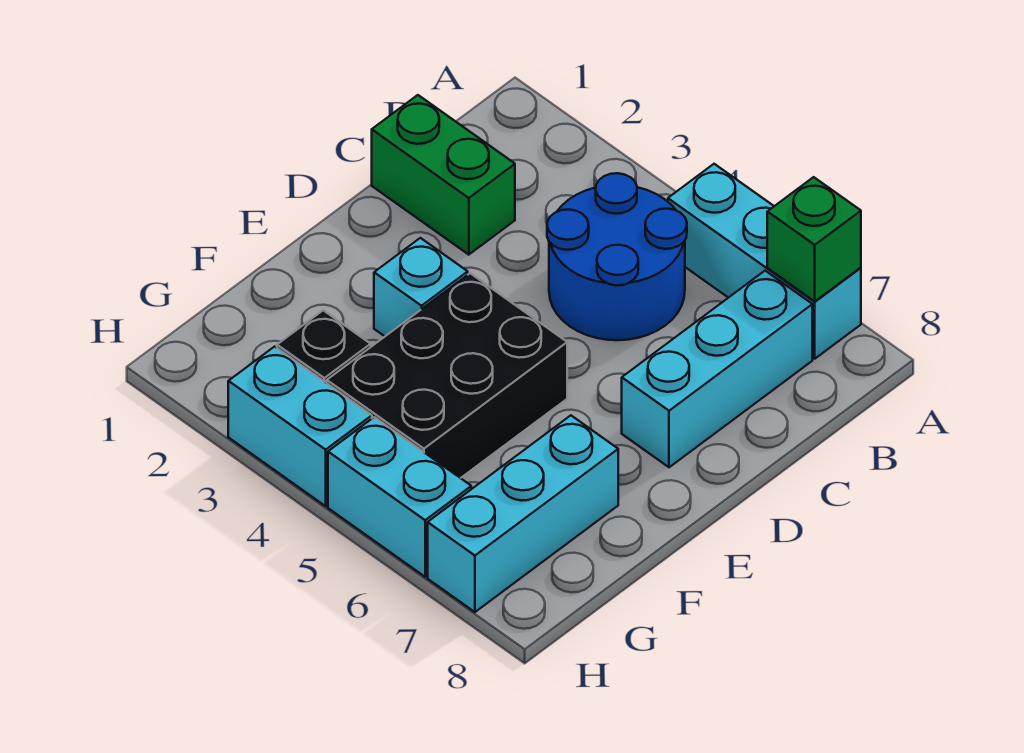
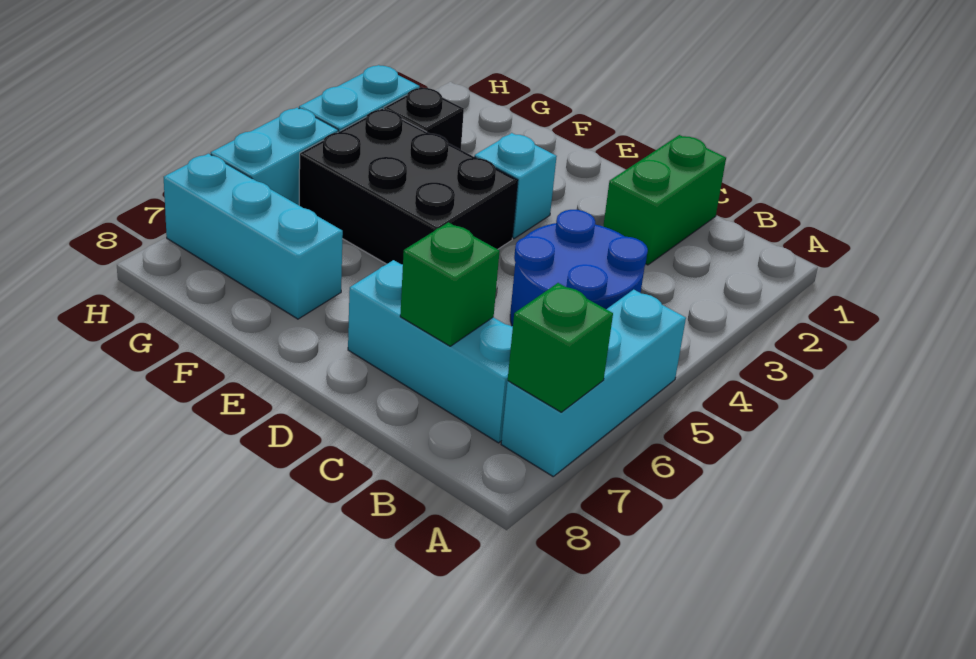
none -> green 1x1 brick [400,222,500,346]

